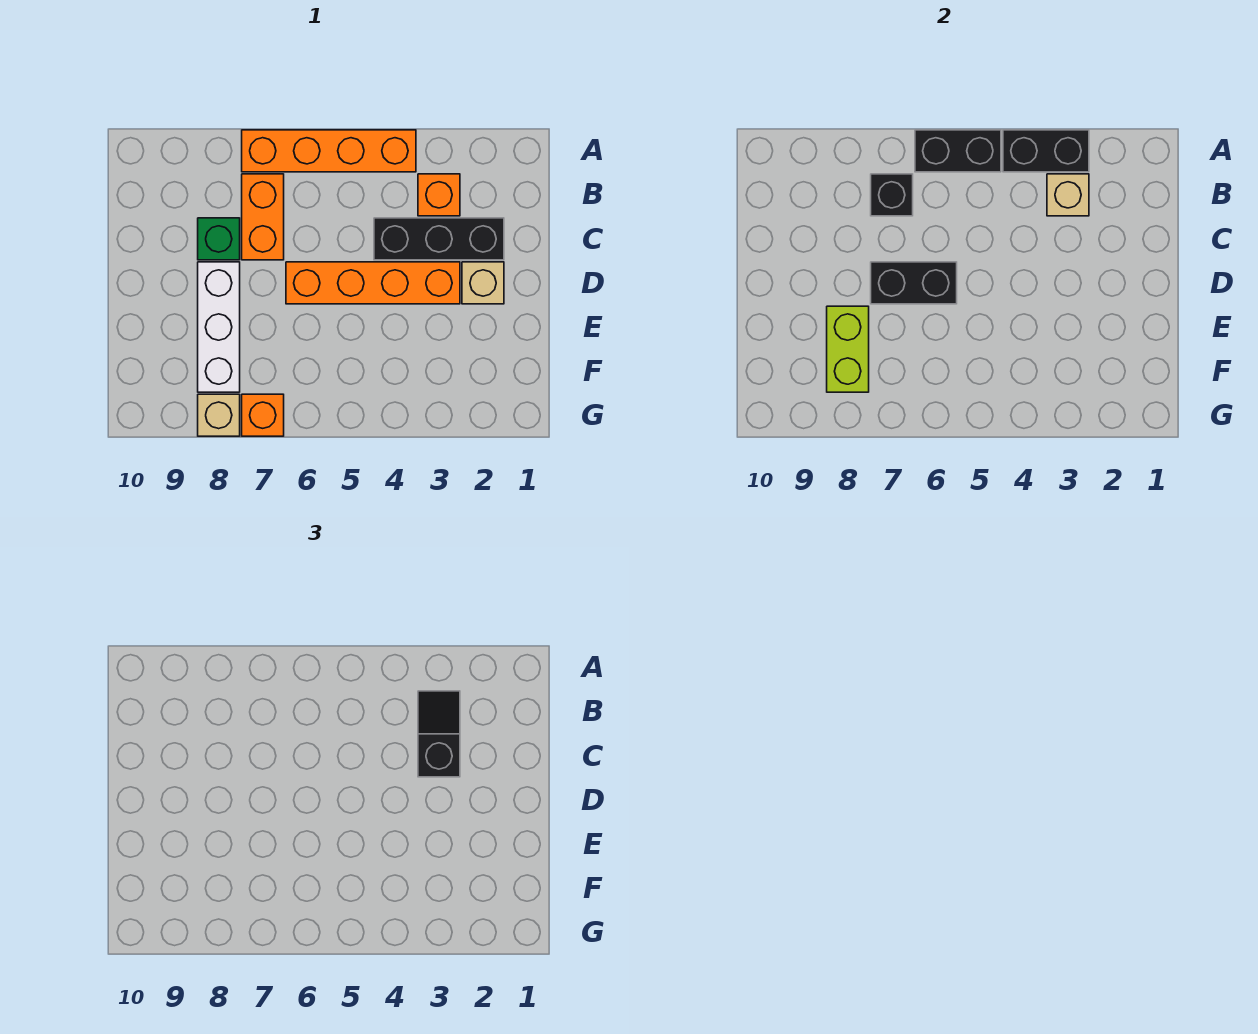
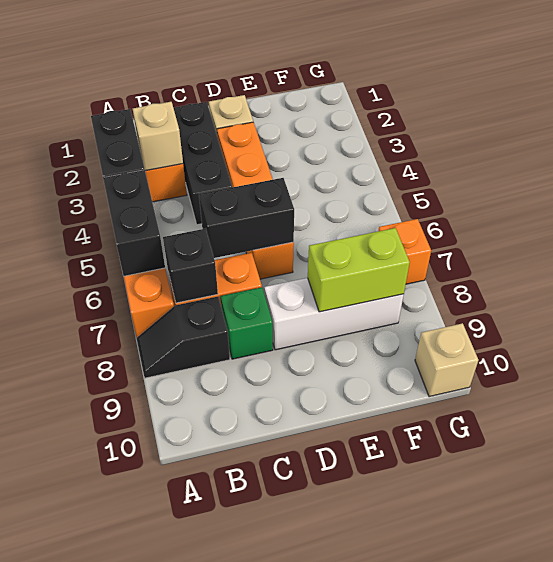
black 1x2 slope [418,691,460,777] -> black 1x2 slope moved to [137,297,230,378]
black 1x2 brick [871,262,957,304] -> black 1x2 brick turned to [199,178,294,258]
tan 1x1 brick [198,394,240,436] -> tan 1x1 brick moved to [415,323,478,397]

